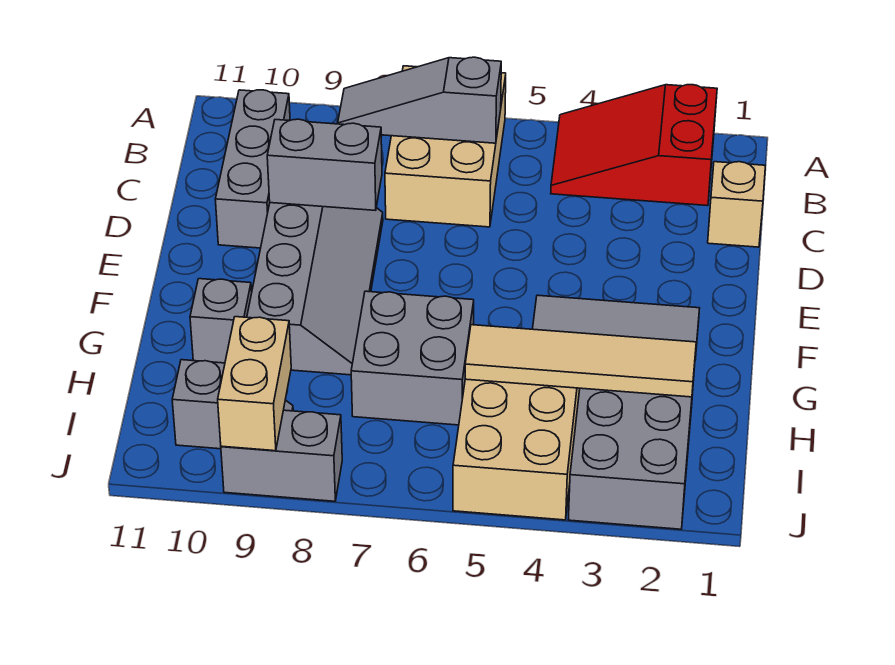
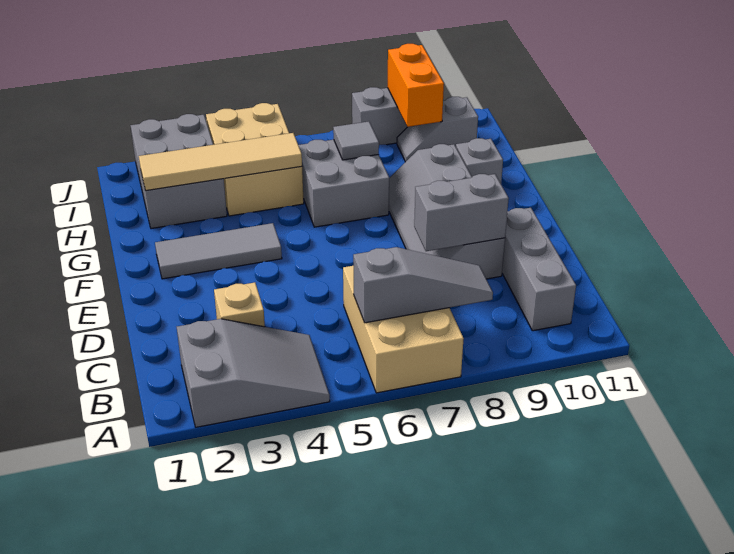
red 2x3 slope [551,85,717,206] -> grey 2x3 slope [177,319,330,427]
tan 1x1 brick [708,162,765,247] -> tan 1x1 brick moved to [214,282,265,327]
none -> grey 1x1 tile [333,121,379,160]
tan 1x2 brick [218,317,291,451] -> orange 1x2 brick [388,44,444,127]

